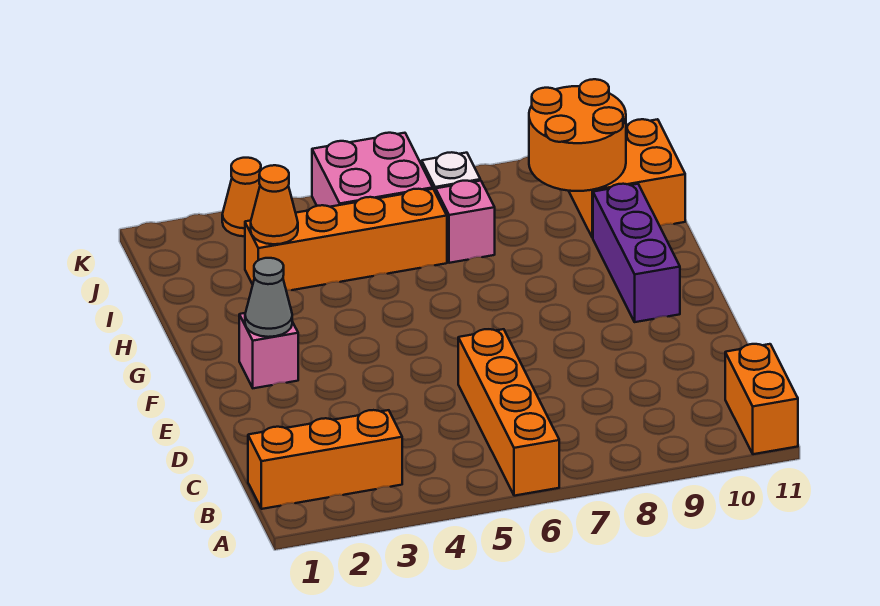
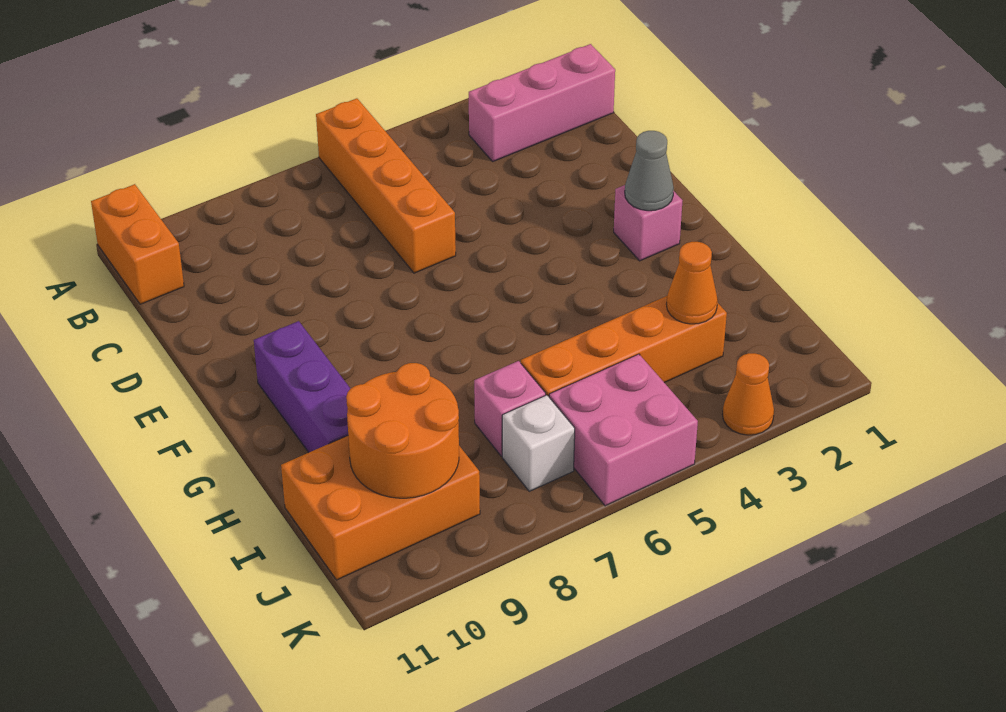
orange 1x3 brick [248,410,402,509] -> pink 1x3 brick [469,44,615,161]
orange 2x2 brick [569,119,685,238] -> orange 2x3 brick [281,436,480,580]

